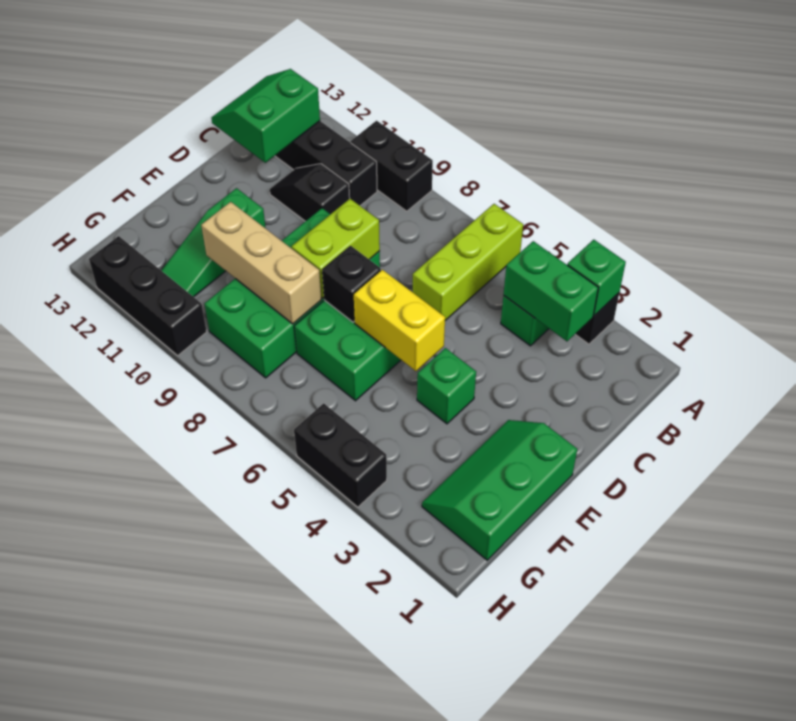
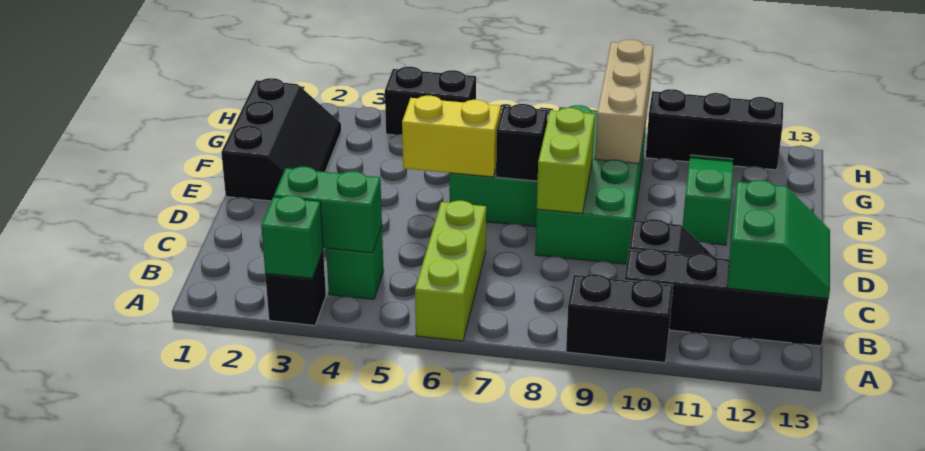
green 2x3 slope [422,420,577,560] -> black 2x3 slope [221,78,341,201]
green 1x1 brick [417,348,476,424] -> none
tan 1x3 brick [201,202,321,324] -> tan 1x3 brick turned to [595,40,653,163]

